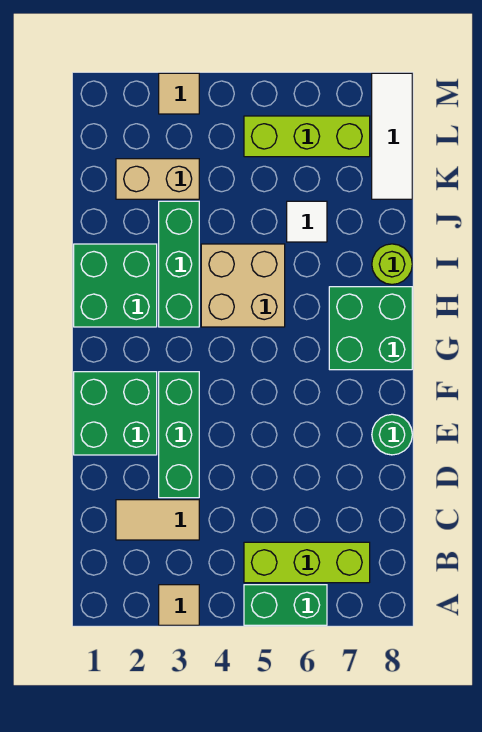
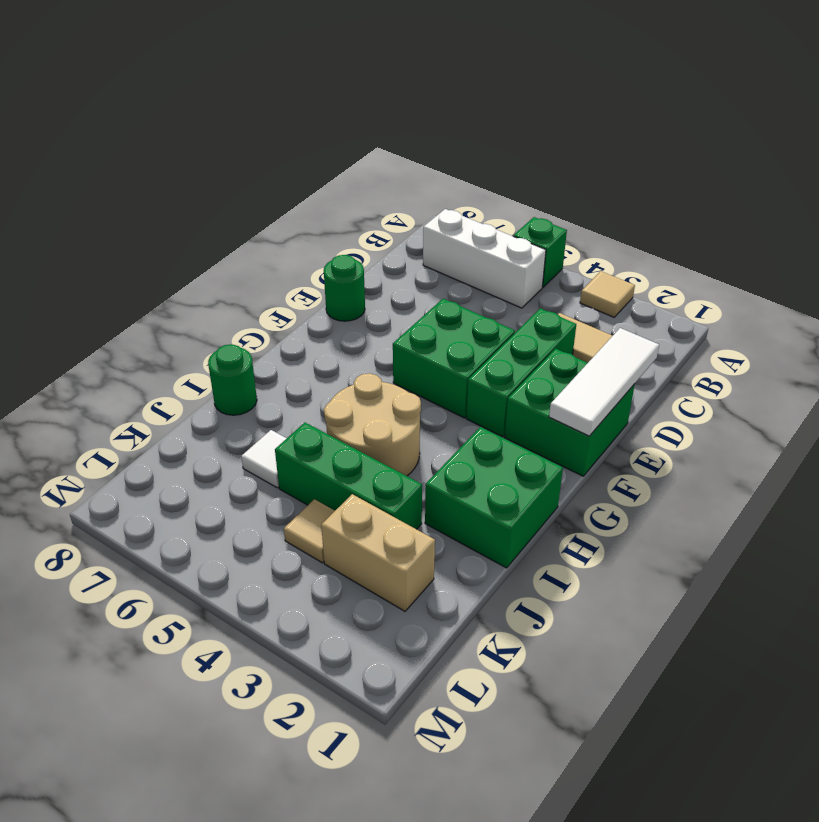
green 1x2 brick [244,585,327,625] -> green 1x1 brick [514,217,567,287]
lime 1x3 brick [244,542,370,583] -> white 1x3 brick [423,209,546,308]
green 2x2 brick [329,287,412,370] -> green 2x2 brick moved to [393,299,515,418]
green 1x3 brick [159,201,199,327] -> green 1x3 brick turned to [275,423,422,529]
tan 2x2 brick [201,244,285,327] -> tan 2x2 round brick [324,373,421,476]
lime 1x1 round brick [372,244,412,284] -> green 1x1 round brick [208,344,257,415]
white 1x3 tile [372,73,412,199] -> white 1x3 tile moved to [549,328,659,436]
lime 1x3 brick [244,116,370,157] -> none
tan 1x1 tile [159,73,199,114] -> tan 1x1 tile moved to [284,499,335,563]

